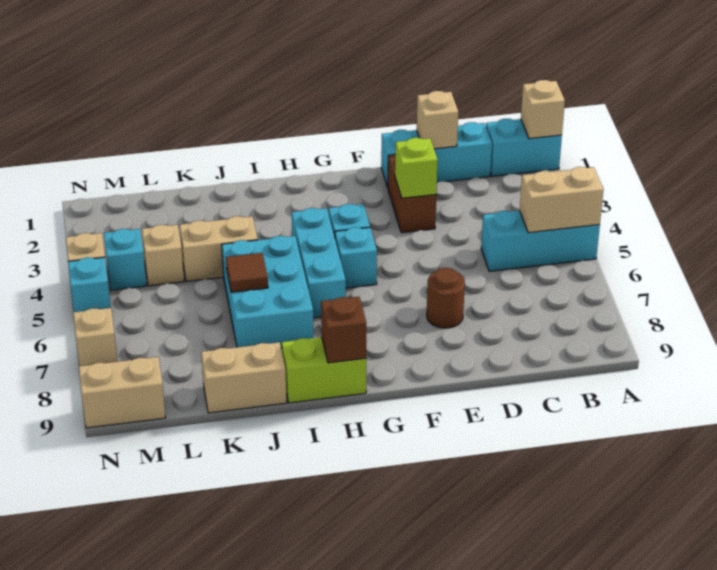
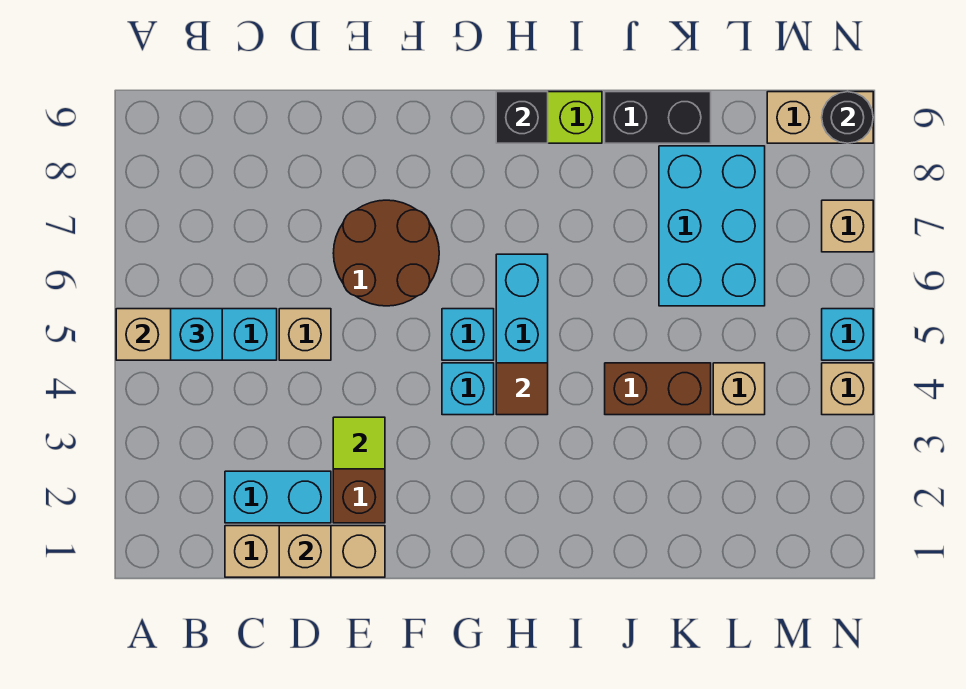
cyan 1x2 brick [486,119,562,176] -> cyan 1x2 brick moved to [225,471,331,523]
tan 1x1 brick [521,80,565,139] -> tan 1x1 brick moved to [279,309,331,360]
cyan 1x3 brick [381,122,492,187] -> tan 1x3 brick [225,526,385,577]
lime 1x1 brick [395,138,438,198] -> lime 1x1 tile [333,417,385,469]
brown 1x1 round brick [427,268,465,328] -> brown 2x2 round brick [333,200,439,306]
brown 1x1 brick [321,297,366,363] -> black 1x1 brick [496,92,548,143]
cyan 2x3 brick [222,236,314,348] -> cyan 2x3 brick moved to [659,146,765,306]
tan 1x2 brick [180,216,258,282] -> brown 1x2 brick [605,363,711,415]
brown 1x1 tile [226,253,268,292] -> brown 1x1 tile moved to [496,363,548,415]
tan 1x2 brick [201,342,287,413] -> black 1x2 brick [605,92,711,143]
cyan 1x1 brick [104,229,146,290] -> cyan 1x1 brick moved to [171,309,222,360]
none -> black 1x1 round brick [822,92,873,143]

